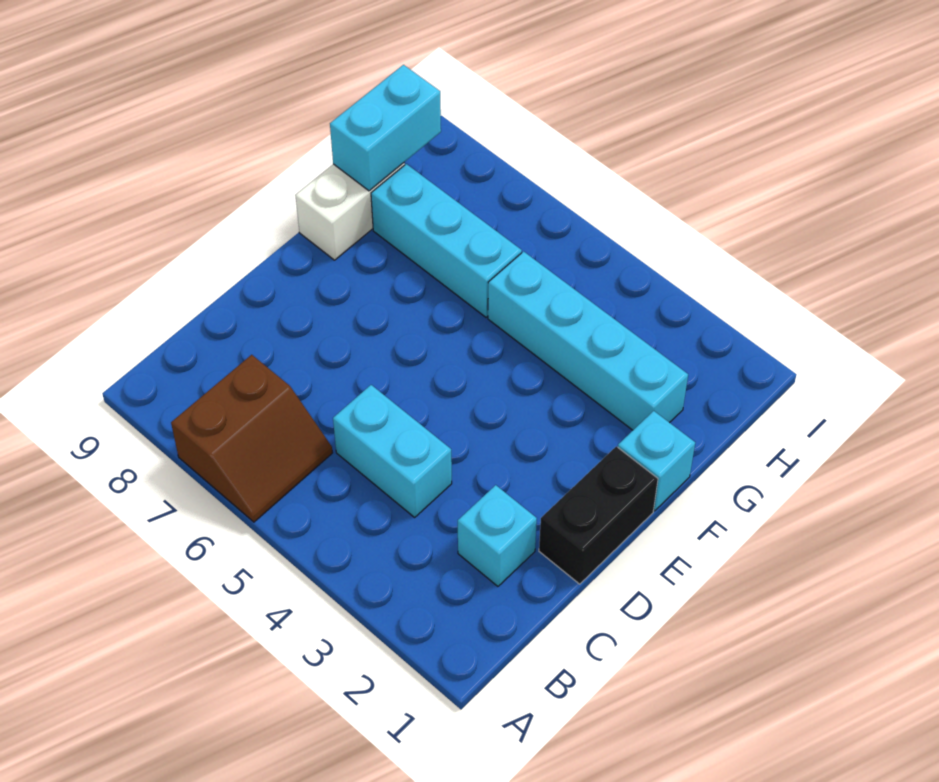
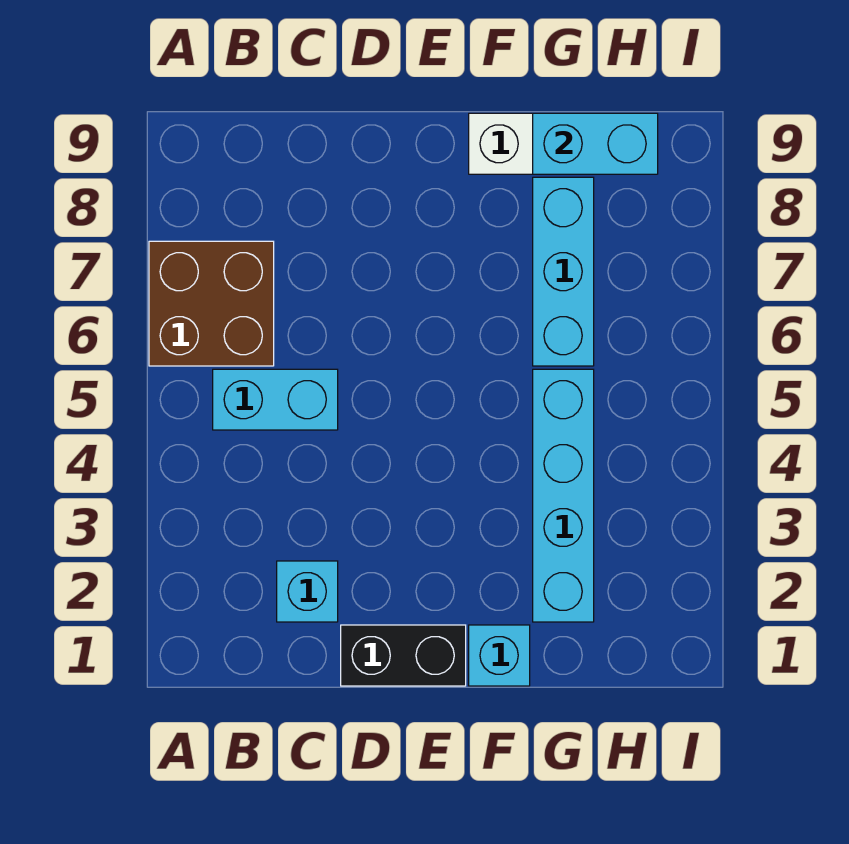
brown 2x2 slope [171,355,333,522] -> brown 2x2 brick [149,241,274,366]
cyan 1x2 brick [333,385,452,517] -> cyan 1x2 brick turned to [213,369,338,430]

